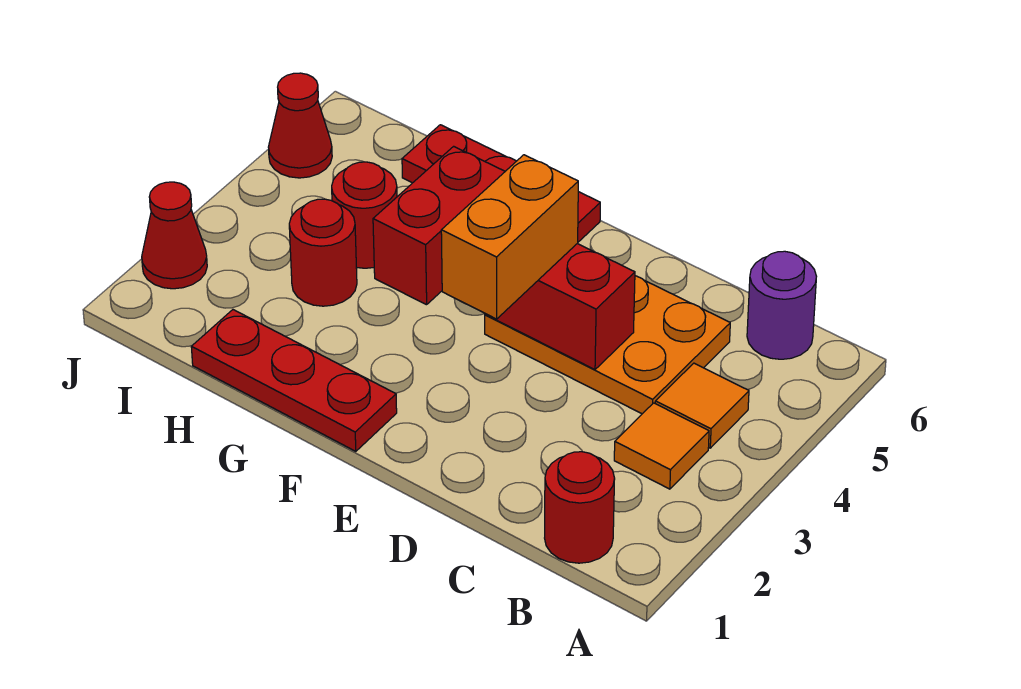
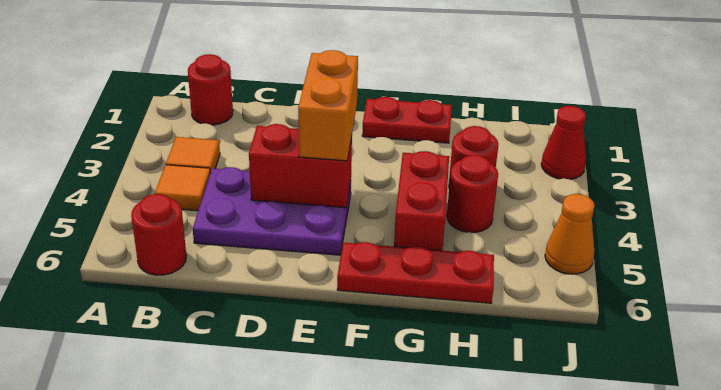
purple 1x1 round brick [747,251,817,359] -> red 1x1 round brick [131,194,186,275]
orange 2x3 plate [485,276,730,414] -> purple 2x3 plate [193,167,351,255]
red 1x3 plate [191,310,397,451] -> red 1x2 plate [362,97,452,143]
red 1x1 cone [269,73,332,178] -> orange 1x1 cone [545,194,595,274]

